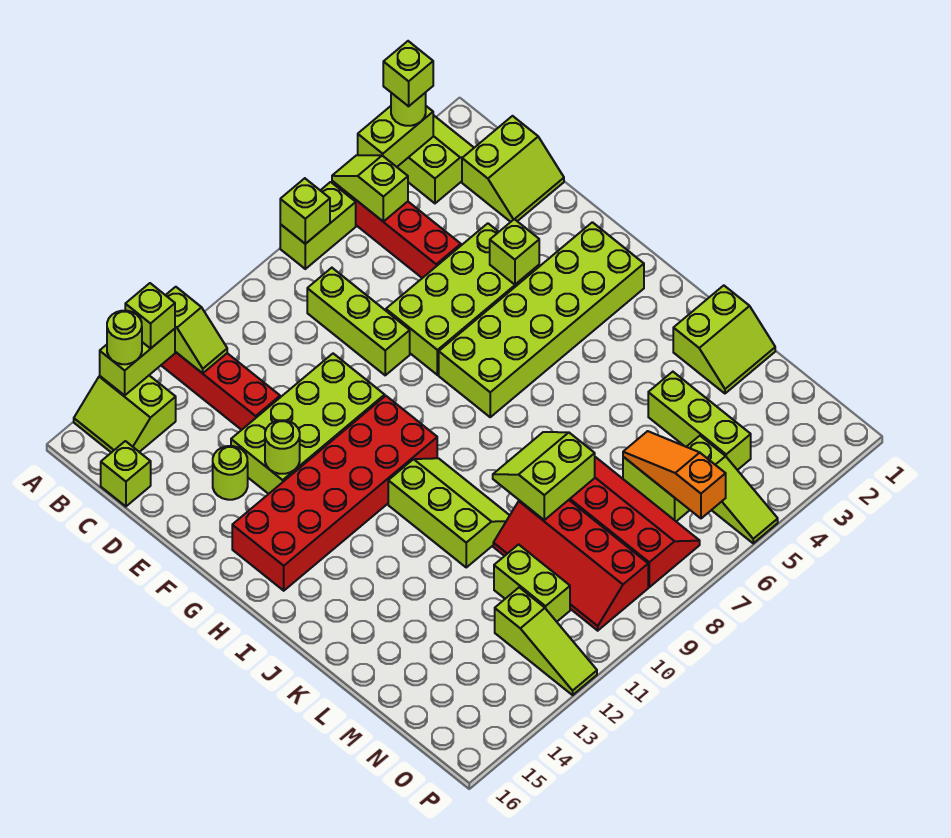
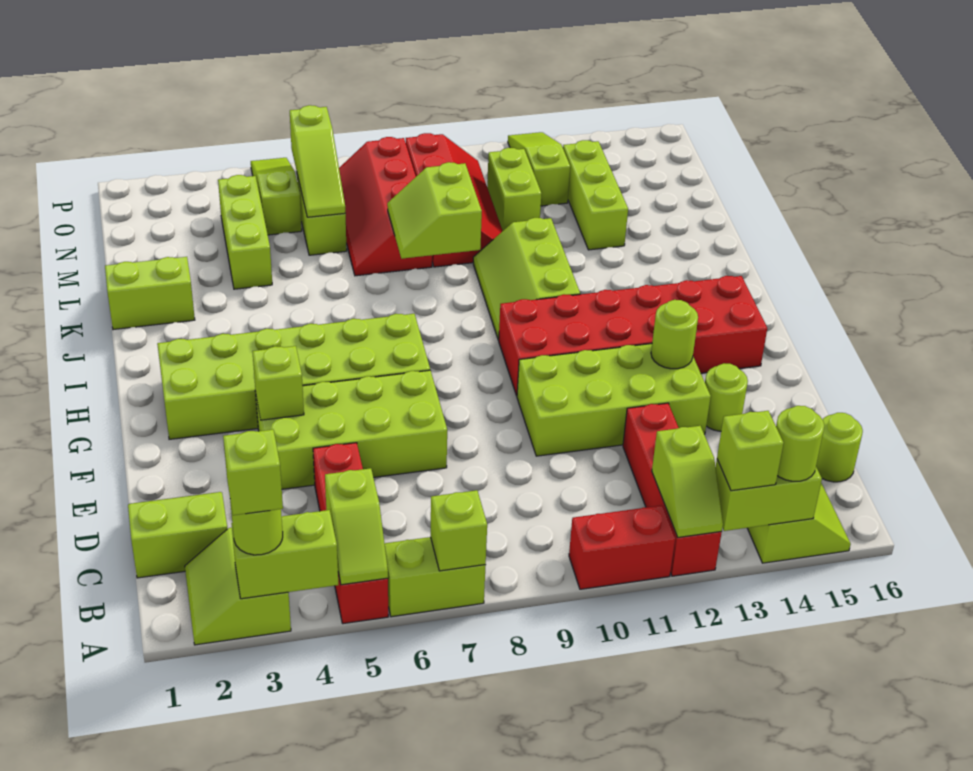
none -> red 1x2 brick [569,505,675,589]
lime 1x2 slope [166,287,227,373] -> lime 1x2 slope turned to [652,426,723,537]
lime 1x3 brick [307,268,410,375] -> lime 1x3 brick moved to [563,140,628,250]
lime 1x1 brick [101,441,151,506] -> lime 1x1 round brick [816,413,863,482]
lime 2x2 slope [493,432,595,520] -> lime 2x2 slope turned to [387,162,482,259]
orange 1x3 slope [623,431,726,518] -> lime 1x3 slope [290,105,345,217]

